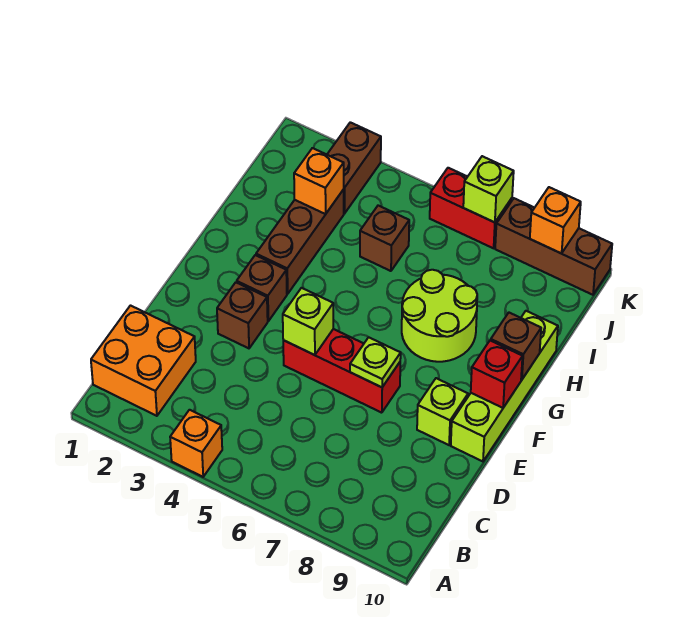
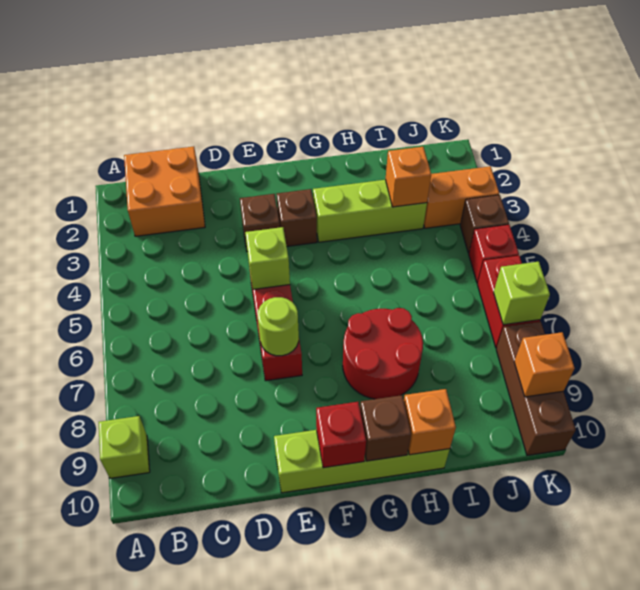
orange 1x1 brick [170,410,222,477] -> orange 1x1 brick moved to [404,389,456,455]
lime 1x1 plate [350,337,401,387] -> lime 1x1 round brick [258,297,299,356]
lime 1x1 brick [417,378,468,445] -> lime 1x1 brick moved to [99,416,150,478]
brown 1x3 brick [256,189,344,294] -> lime 1x3 brick [313,180,427,242]
lime 2x2 round brick [402,270,477,362] -> red 2x2 round brick [343,308,423,399]
brown 1x1 brick [360,206,409,271] -> brown 1x1 brick moved to [460,195,509,253]
brown 1x2 brick [327,122,381,214] -> orange 1x2 brick [424,166,499,228]
none -> red 1x1 brick [469,225,519,283]

